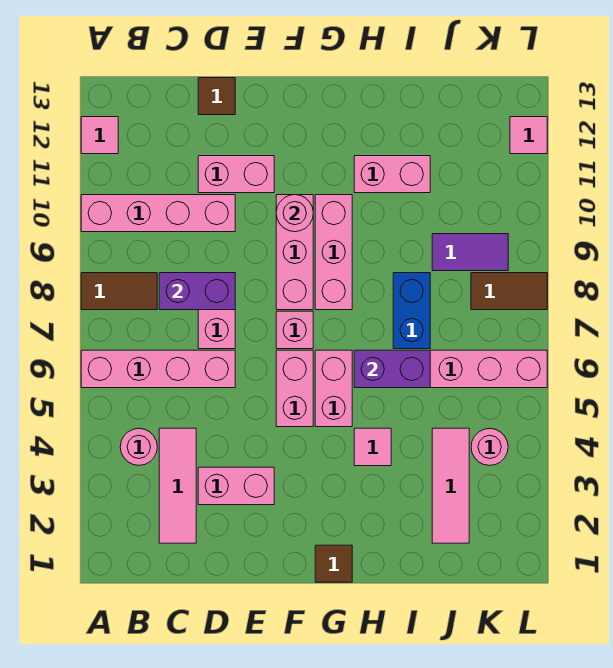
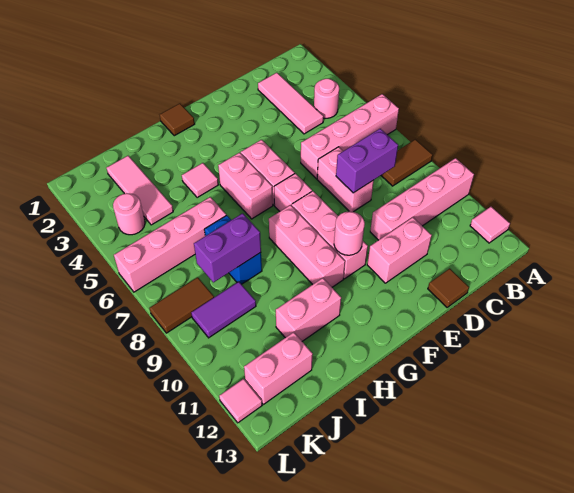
pink 1x2 brick [198,467,274,505] -> pink 1x2 brick moved to [244,332,313,404]
purple 1x2 brick [354,350,430,388] -> purple 1x2 brick moved to [194,213,261,282]

